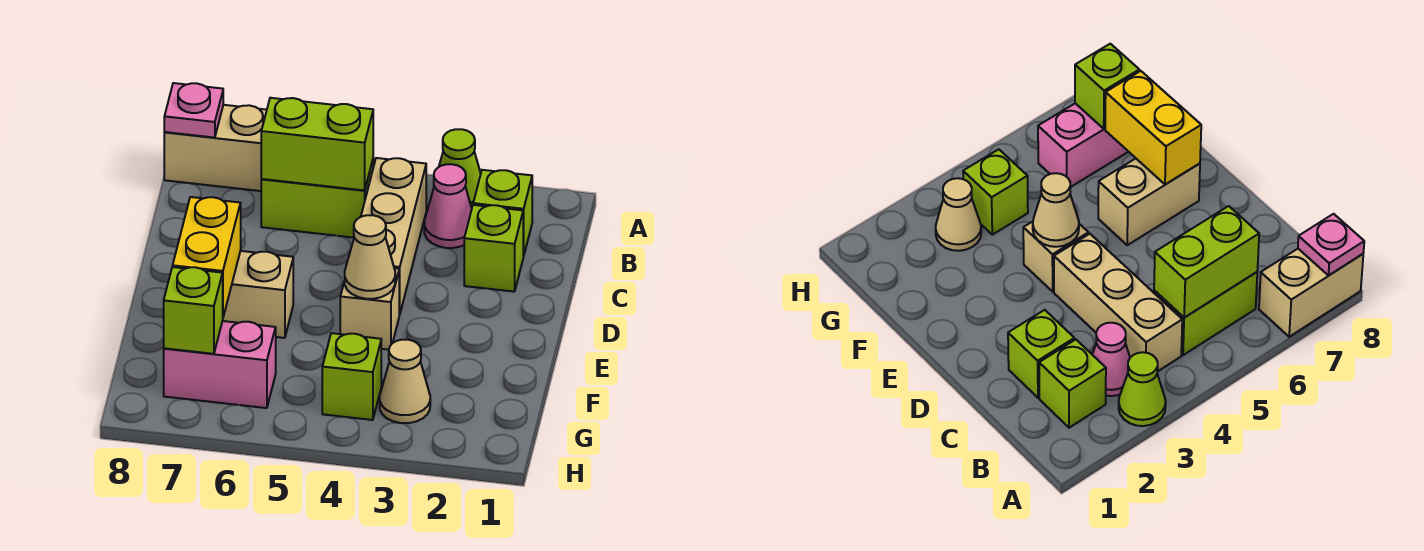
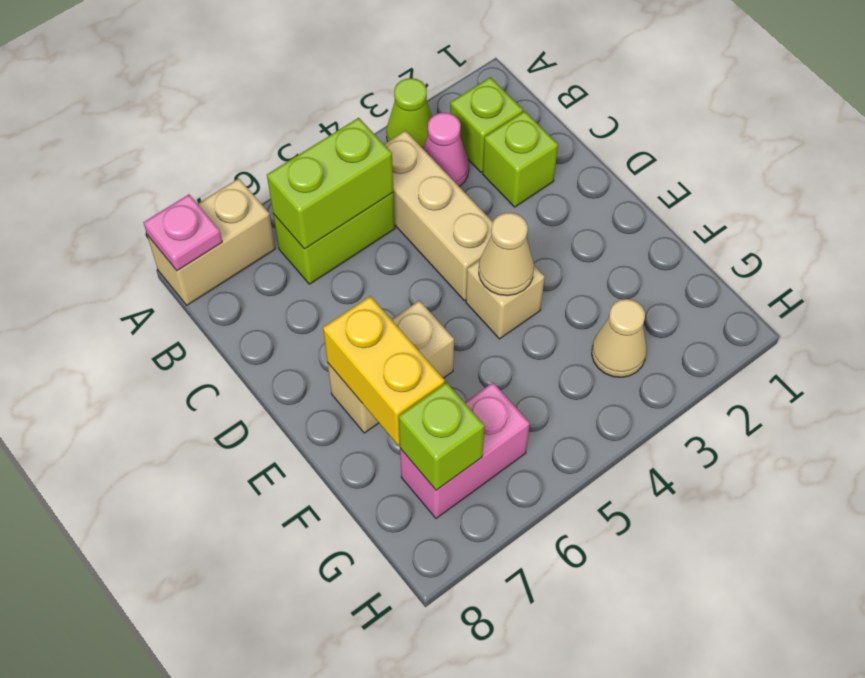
lime 1x1 brick [322,333,381,420] -> none

